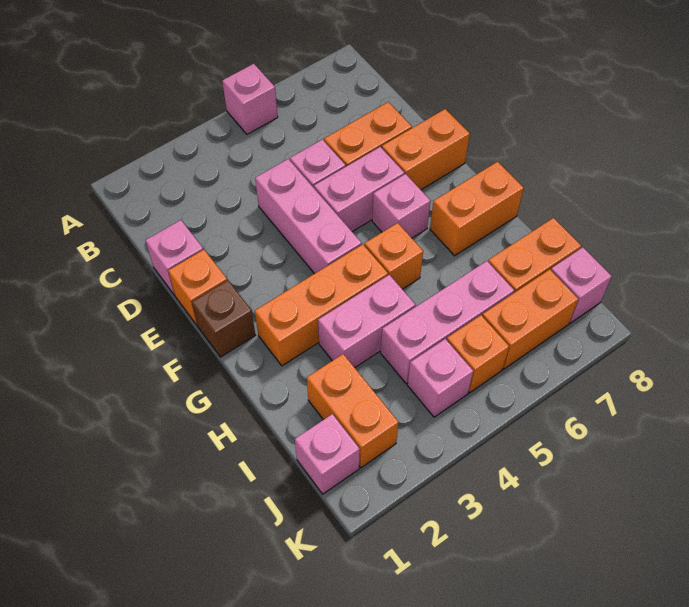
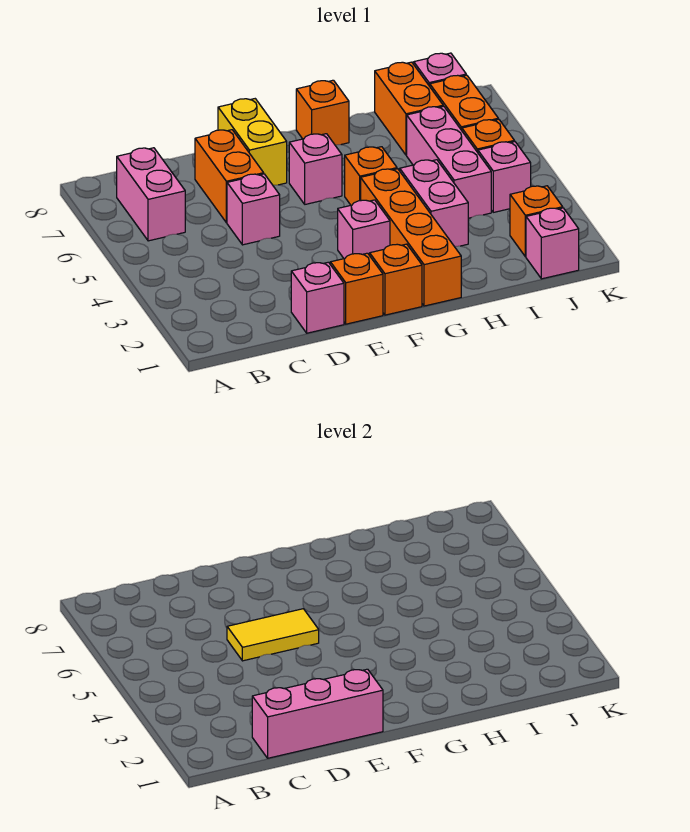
pink 1x1 brick [222,64,278,134] -> pink 1x1 brick moved to [338,200,390,259]
pink 1x3 brick [255,159,362,274] -> pink 1x3 brick moved to [252,669,383,758]
none -> yellow 1x2 tile [227,609,319,661]
pink 1x2 brick [314,147,404,232] -> pink 1x2 brick moved to [117,148,185,241]
orange 1x2 brick [382,109,470,190] -> yellow 1x2 brick [218,99,287,185]
brown 1x1 brick [192,280,255,357] -> orange 1x1 brick [370,244,422,315]
orange 1x3 brick [255,244,388,366] -> orange 1x4 brick [361,169,461,306]
orange 1x2 brick [430,162,524,256] -> orange 1x1 brick [296,80,349,145]
orange 1x2 brick [307,354,399,468] -> orange 1x1 brick [510,186,563,257]

